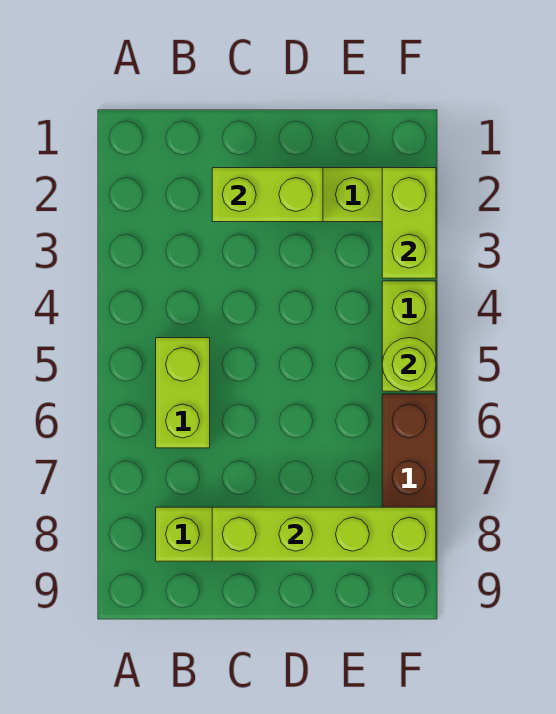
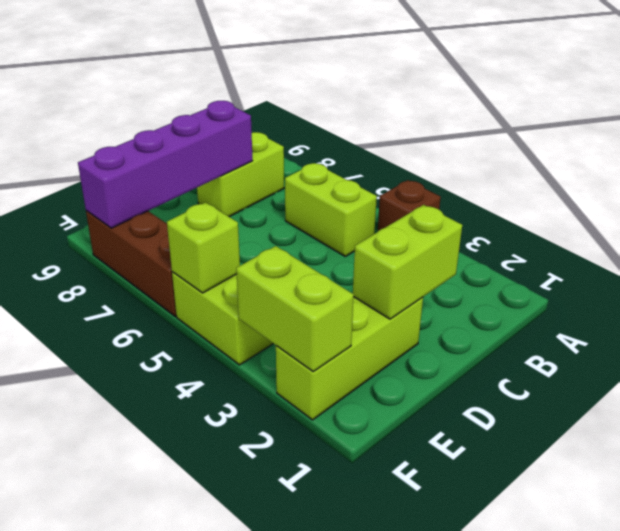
none -> brown 1x1 brick [378,180,441,231]
lime 1x4 brick [212,507,436,561] -> purple 1x4 brick [78,101,253,228]
lime 1x1 round brick [382,338,436,391] -> lime 1x1 brick [167,202,240,293]

